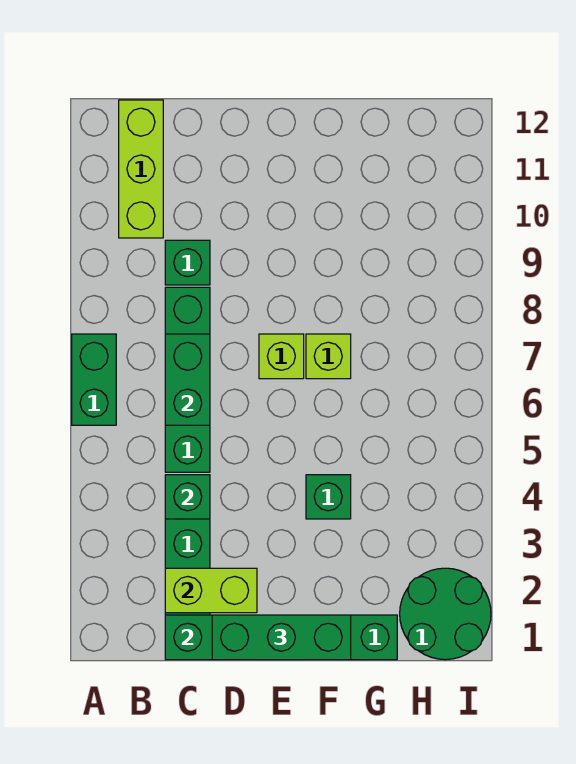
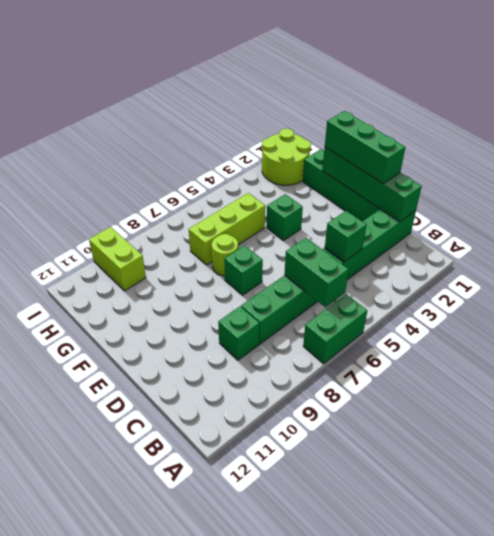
lime 1x3 brick [119,100,163,238] -> lime 1x3 brick moved to [189,193,265,265]
lime 1x2 brick [165,568,257,613] -> lime 1x2 brick moved to [89,227,146,291]
green 1x2 brick [165,334,210,425] -> green 1x2 brick turned to [284,238,349,307]
lime 1x1 brick [259,334,304,379] -> green 1x1 brick [224,246,263,295]
lime 1x1 brick [306,334,351,379] -> lime 1x1 round brick [212,234,238,276]
green 2x2 round brick [400,568,491,660] -> lime 2x2 round brick [262,129,311,185]

